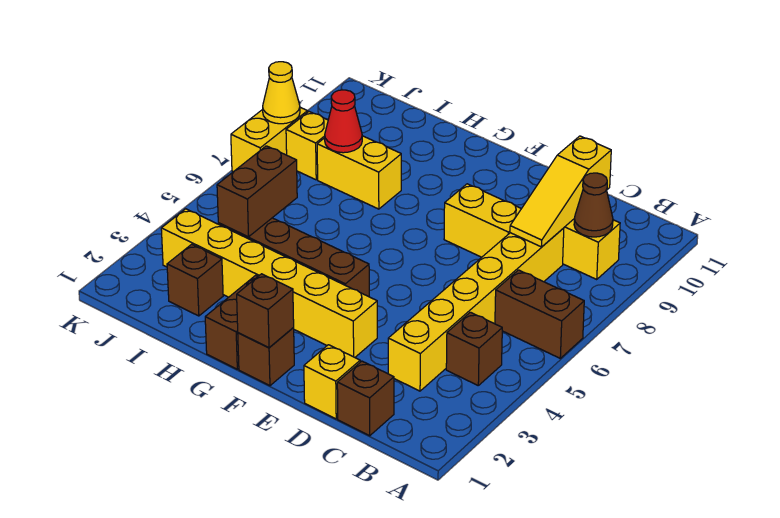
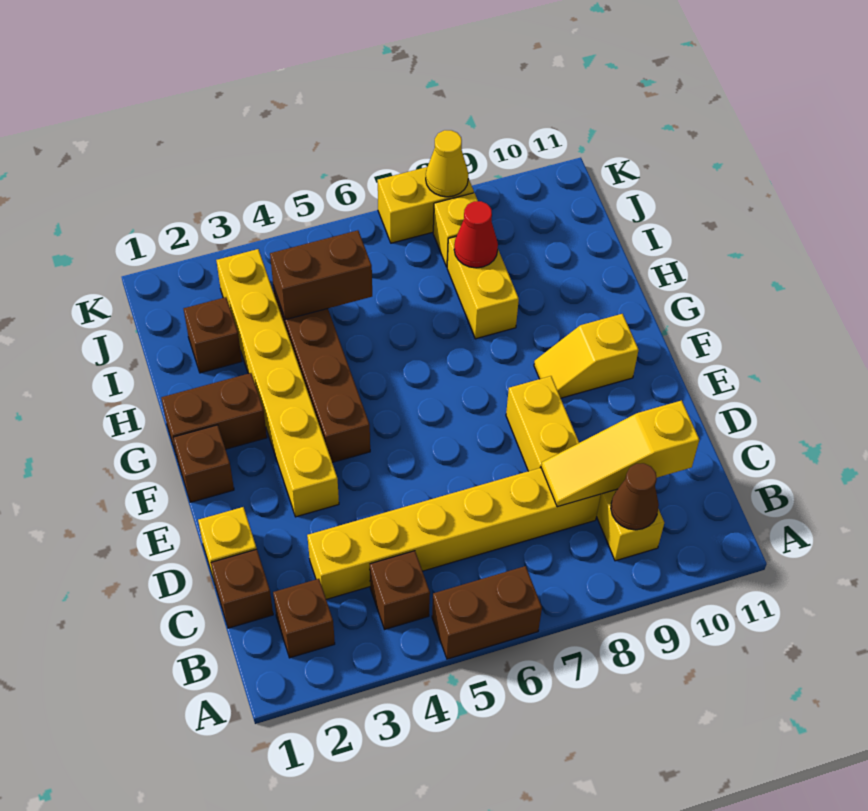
brown 1x2 brick [495,270,584,358] -> brown 1x2 brick turned to [432,566,542,659]
brown 1x1 brick [237,274,294,348] -> brown 1x1 brick moved to [273,579,335,658]
none -> yellow 1x2 slope [534,314,639,398]

